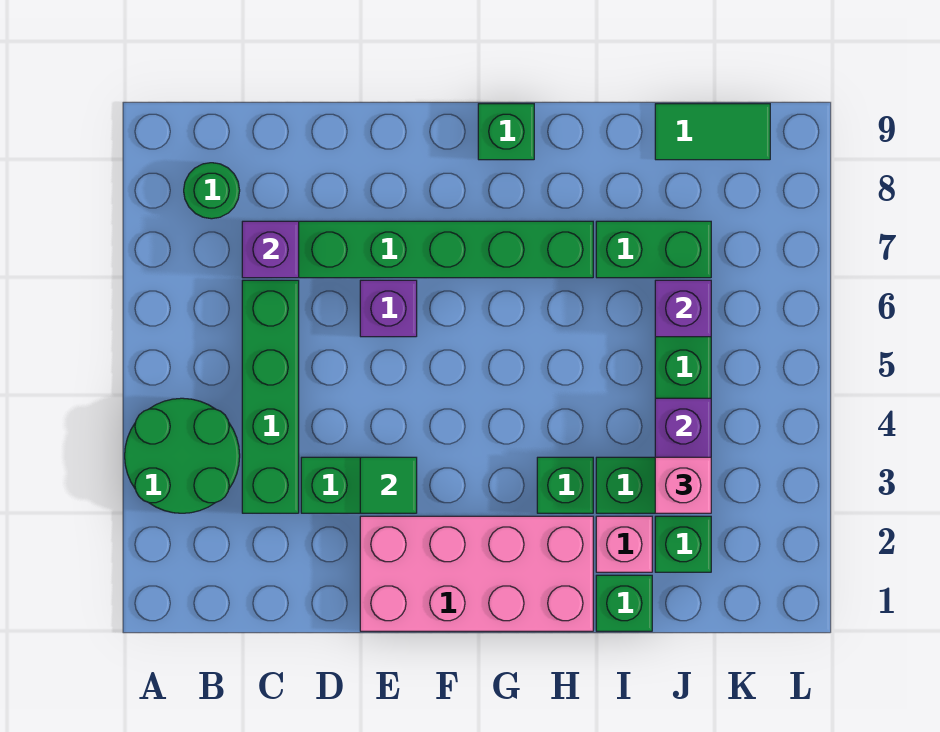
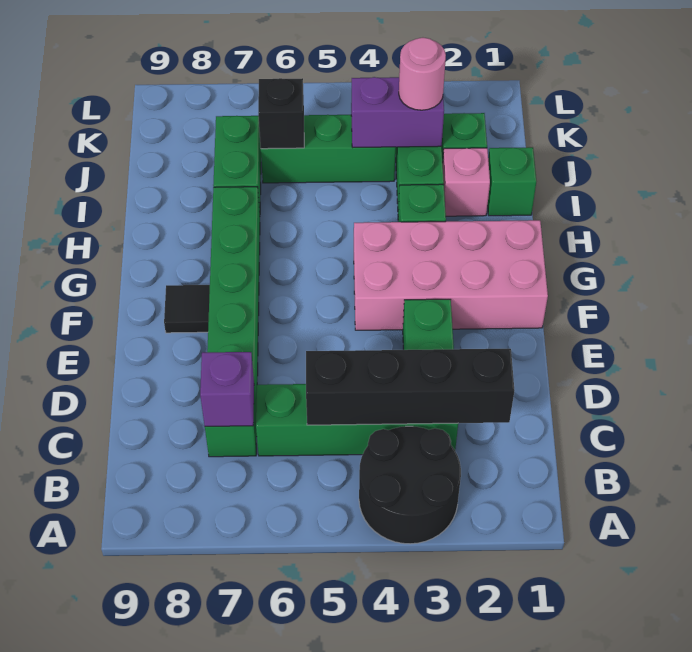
green 2x2 round brick [125,398,240,513] -> black 2x2 round brick [359,426,461,544]
green 1x1 round brick [184,163,240,219] -> none
none -> black 1x4 brick [306,349,514,425]
pink 2x4 brick [360,516,593,631] -> pink 2x4 brick turned to [354,220,548,330]
green 1x1 tile [360,457,417,513] -> none
purple 1x1 brick [360,280,417,337] -> none
none -> black 1x1 tile [164,285,210,333]
green 1x1 brick [478,104,534,160] -> none
pink 1x1 brick [655,457,711,513] -> pink 1x1 round brick [399,38,446,110]
purple 1x1 brick [655,280,711,337] -> black 1x1 brick [258,78,304,149]
green 1x2 tile [655,104,770,160] -> none

